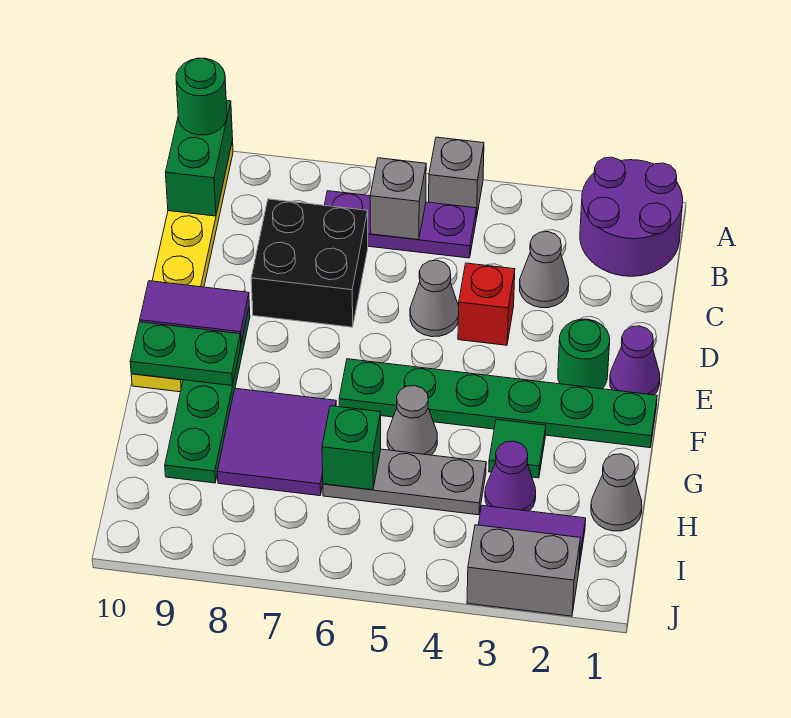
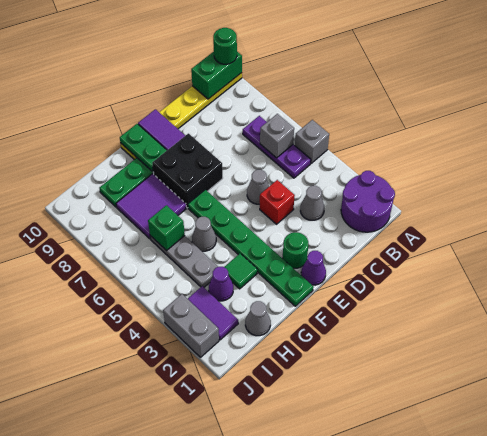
black 2x2 brick [251,199,368,327] -> black 2x2 brick moved to [152,133,223,208]

